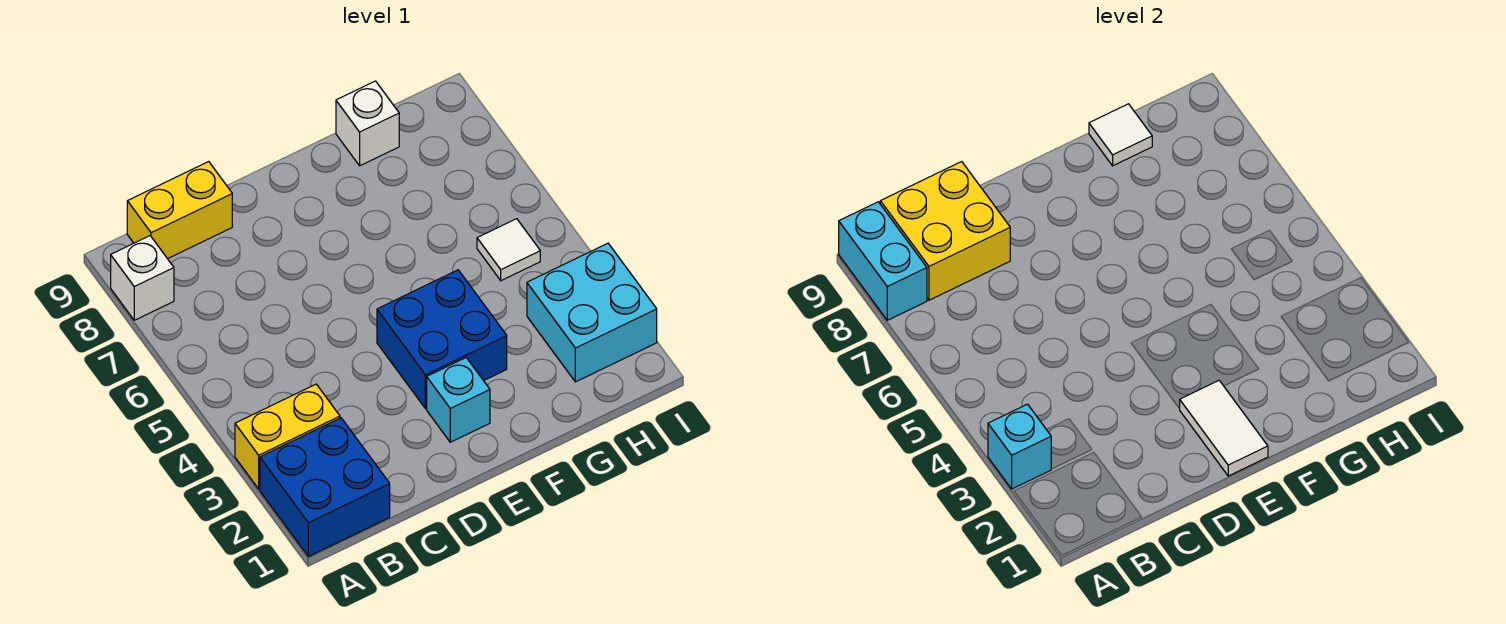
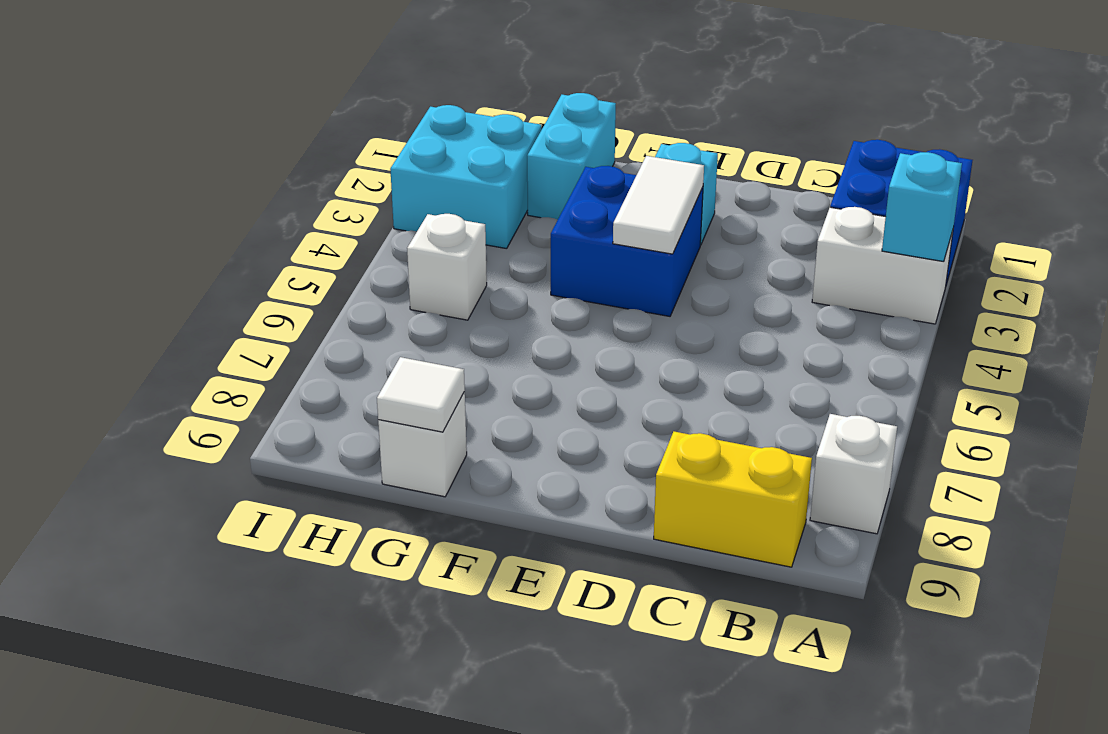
yellow 1x2 brick [235,384,340,489] -> white 1x2 brick [812,207,953,324]
cyan 1x2 brick [839,202,927,320] -> cyan 1x2 brick moved to [527,93,616,220]
yellow 2x2 brick [880,162,1010,300] -> none
white 1x2 tile [1179,381,1268,476] -> white 1x2 tile moved to [613,156,704,254]
white 1x1 tile [477,219,540,281] -> white 1x1 brick [407,214,487,320]

